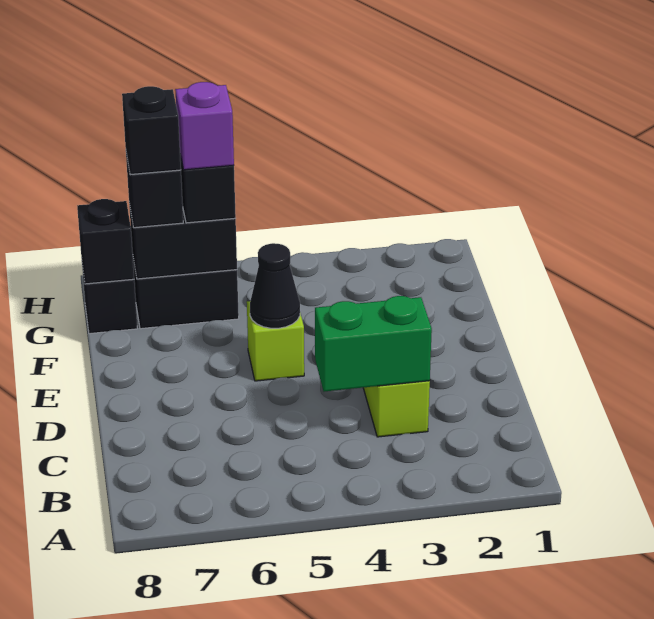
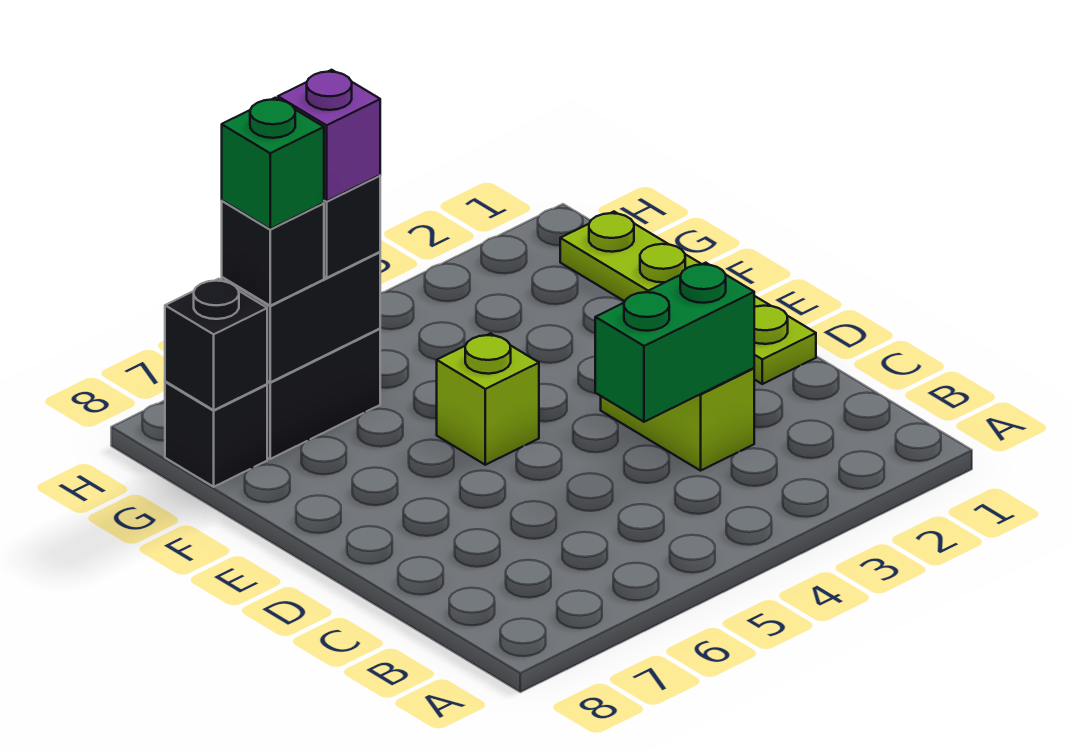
none -> lime 1x4 plate [560,212,816,384]
black 1x1 cone [250,243,300,328] -> none
black 1x1 brick [122,86,181,175] -> green 1x1 brick [222,98,324,229]

